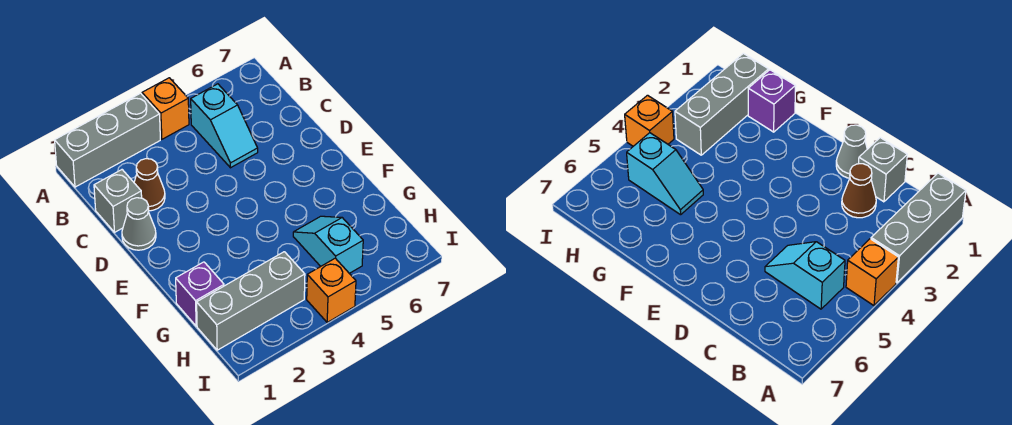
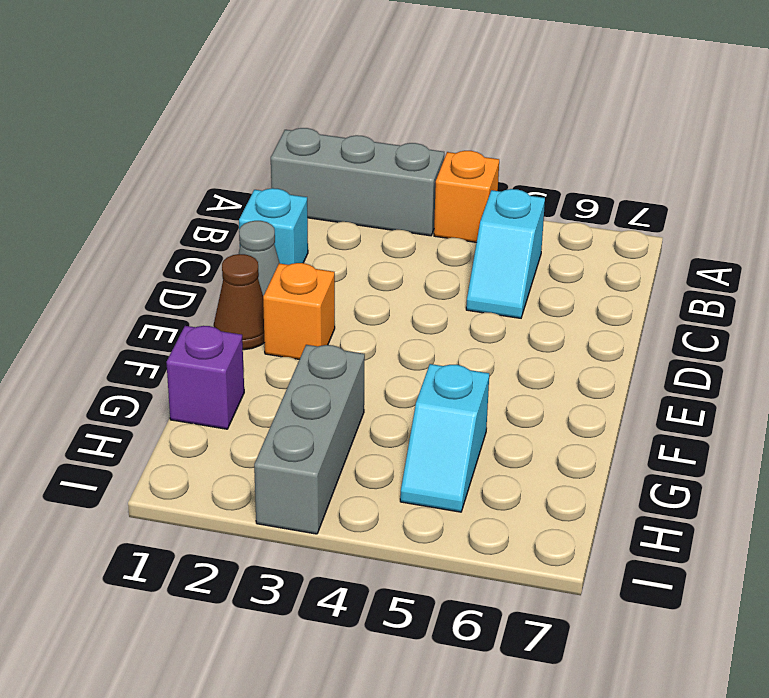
grey 1x1 brick [94,170,142,232] -> cyan 1x1 brick [239,188,308,265]
brown 1x1 cone [134,159,165,211] -> brown 1x1 cone moved to [214,254,265,350]
cyan 1x2 slope [293,216,363,273] -> cyan 1x2 slope turned to [400,364,489,512]
grey 1x3 brick [197,252,305,350] -> grey 1x3 brick turned to [254,345,365,534]
orange 1x1 brick [307,258,356,322] -> orange 1x1 brick moved to [263,263,335,359]

